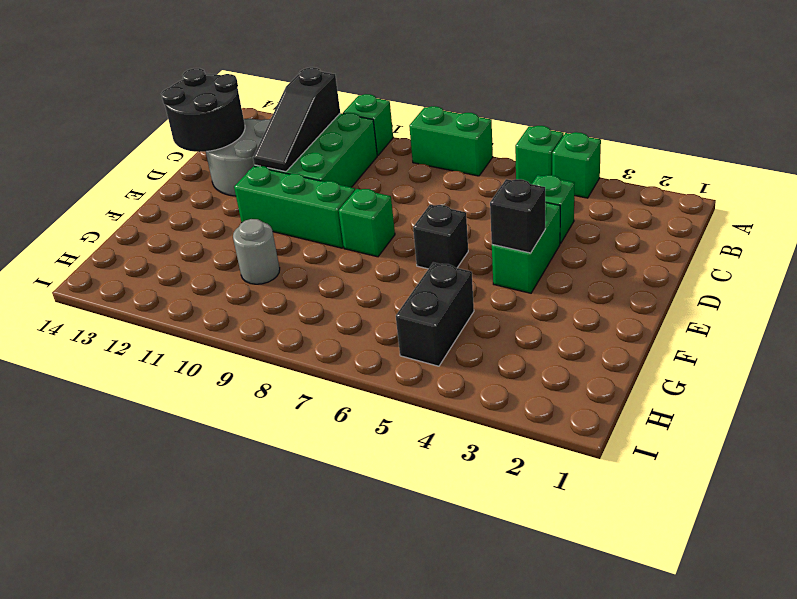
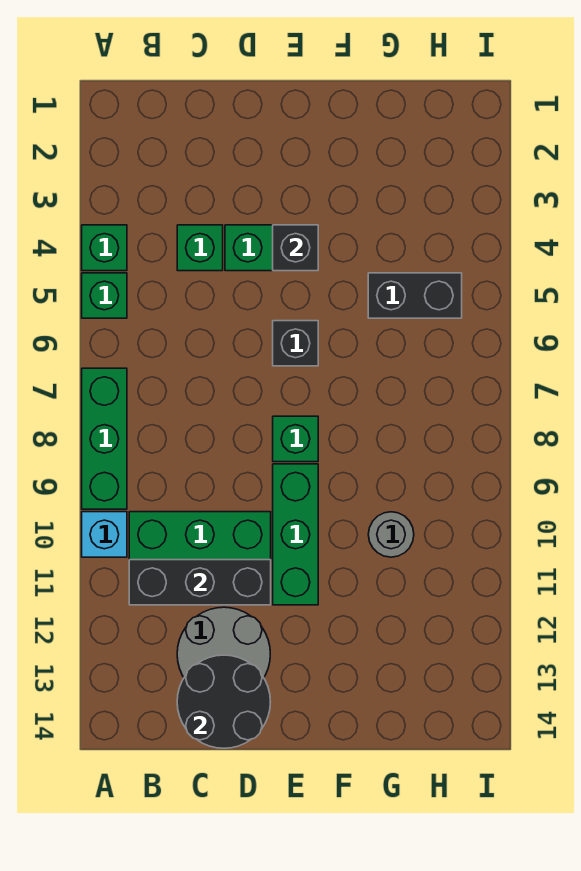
green 1x2 brick [409,106,493,176] -> green 1x3 brick [82,368,127,509]
green 1x1 brick [343,94,393,156] -> cyan 1x1 brick [82,512,127,557]
black 1x3 slope [253,67,340,172] -> black 1x3 brick [129,560,271,605]

